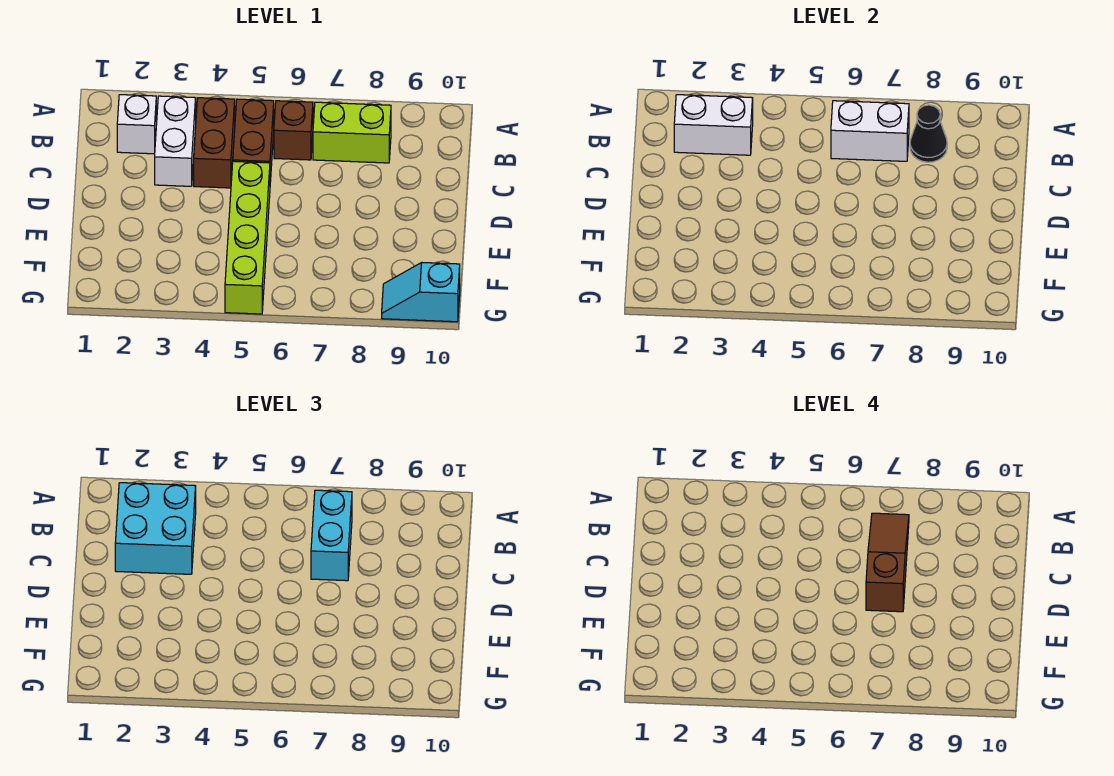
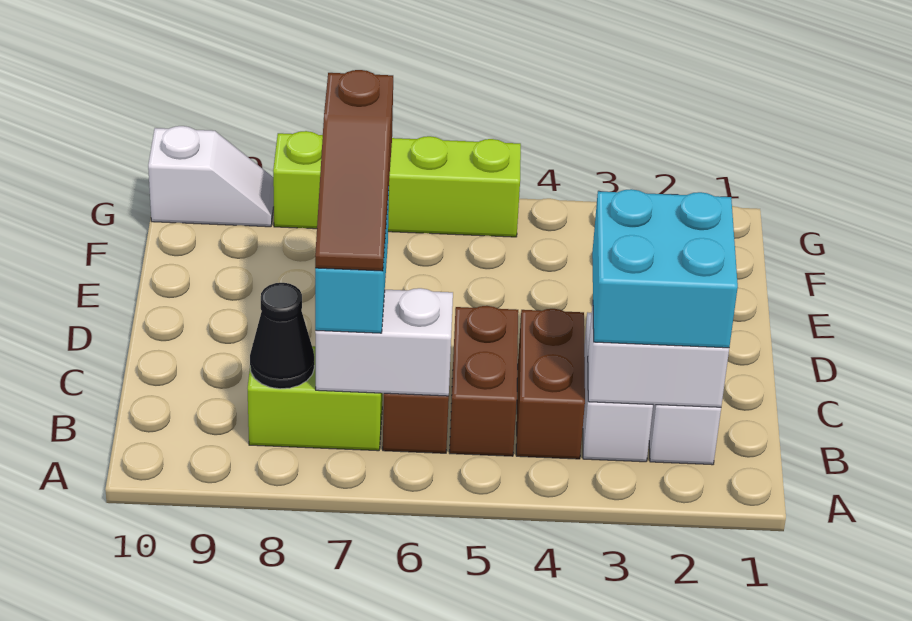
lime 1x4 brick [225,161,270,314] -> lime 1x4 brick turned to [273,131,521,237]
cyan 1x2 slope [382,263,460,322] -> white 1x2 slope [148,126,274,227]

